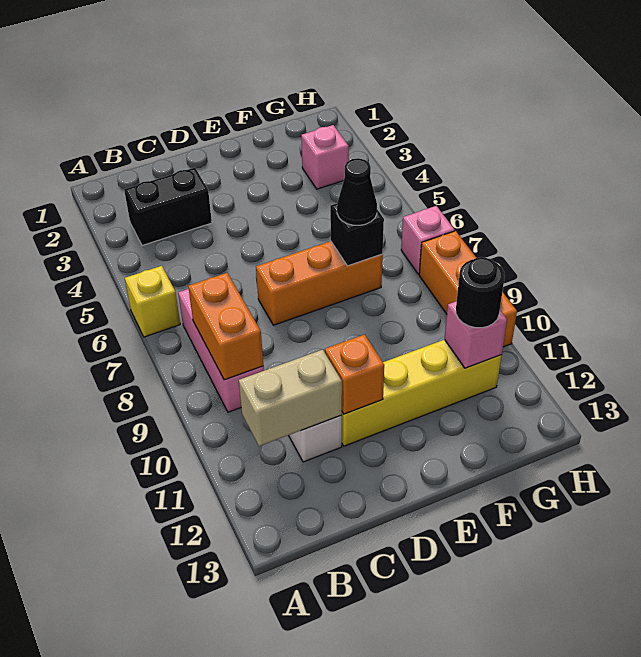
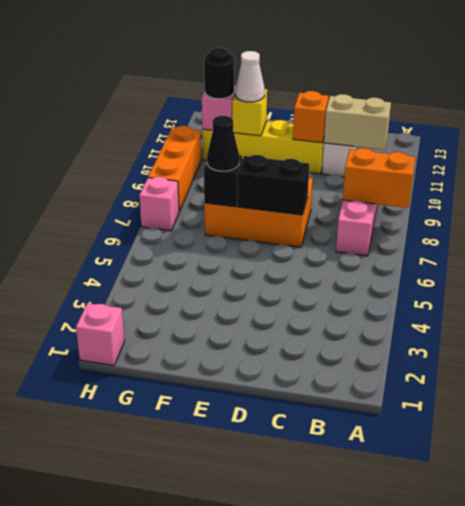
yellow 1x1 brick [125,266,180,337] -> yellow 1x1 brick moved to [232,89,267,136]
black 1x2 brick [124,168,212,245] -> black 1x2 brick moved to [237,155,309,215]
orange 1x2 brick [188,273,263,380] -> orange 1x2 brick turned to [343,148,415,208]
orange 1x3 brick [256,241,383,325] -> orange 2x3 brick [204,178,313,247]
none -> white 1x1 cone [235,51,265,102]
pink 1x1 brick [301,125,349,189] -> pink 1x1 brick moved to [76,303,125,365]

